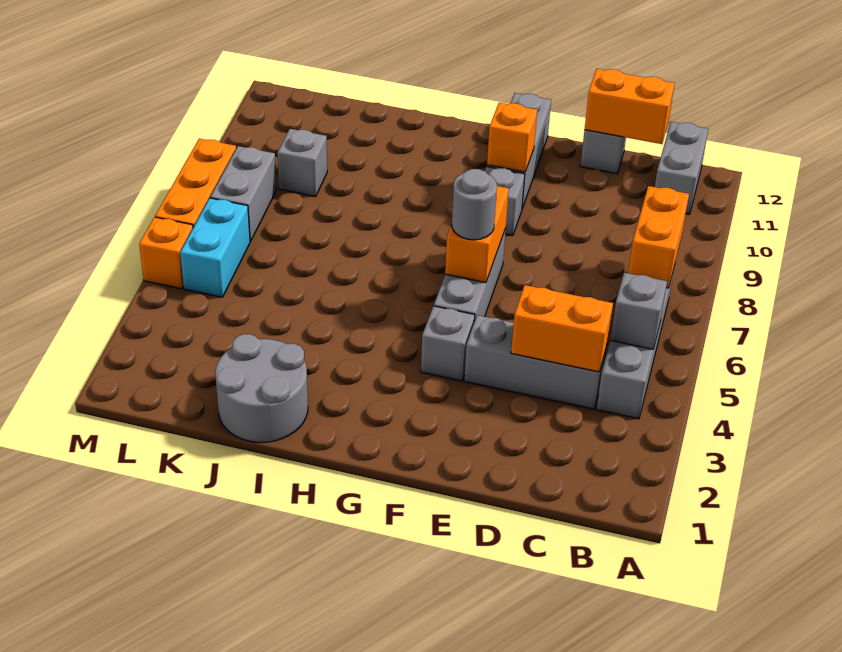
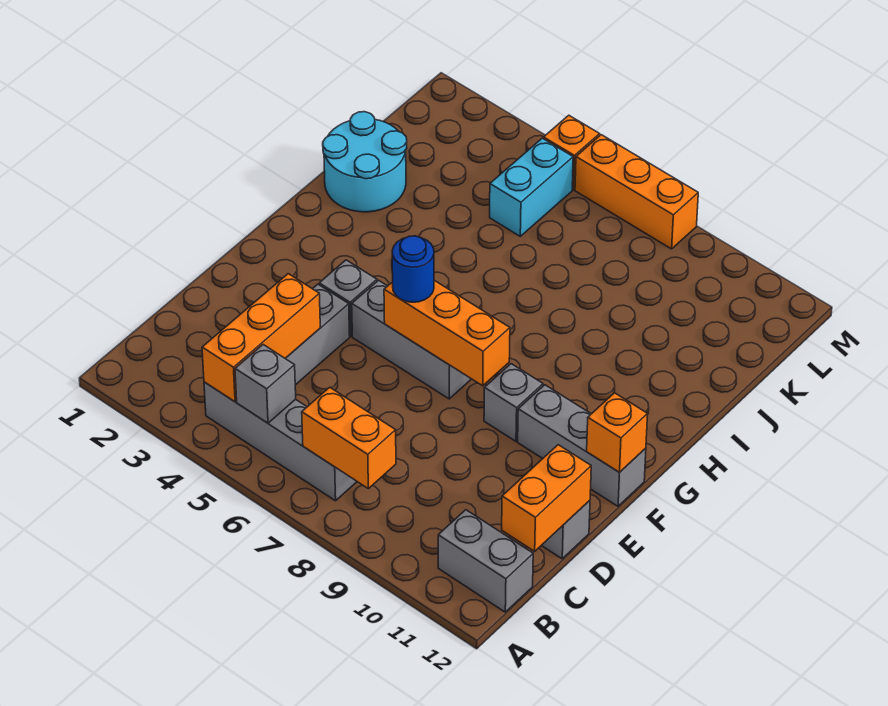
orange 1x2 brick [511,285,613,372] -> orange 1x3 brick [202,274,320,402]
orange 1x2 brick [445,186,509,283] -> orange 1x3 brick [384,280,510,386]
grey 1x1 round brick [452,169,497,240] -> blue 1x1 round brick [392,236,434,302]
orange 1x1 brick [487,103,537,172] -> orange 1x1 brick moved to [587,393,648,472]
grey 2x2 round brick [215,334,308,442] -> cyan 2x2 round brick [323,112,407,212]
grey 1x1 brick [277,129,327,197] -> none
cyan 1x2 brick [180,198,250,297] -> cyan 1x2 brick turned to [490,138,573,236]
grey 1x2 brick [210,146,277,241] -> none

